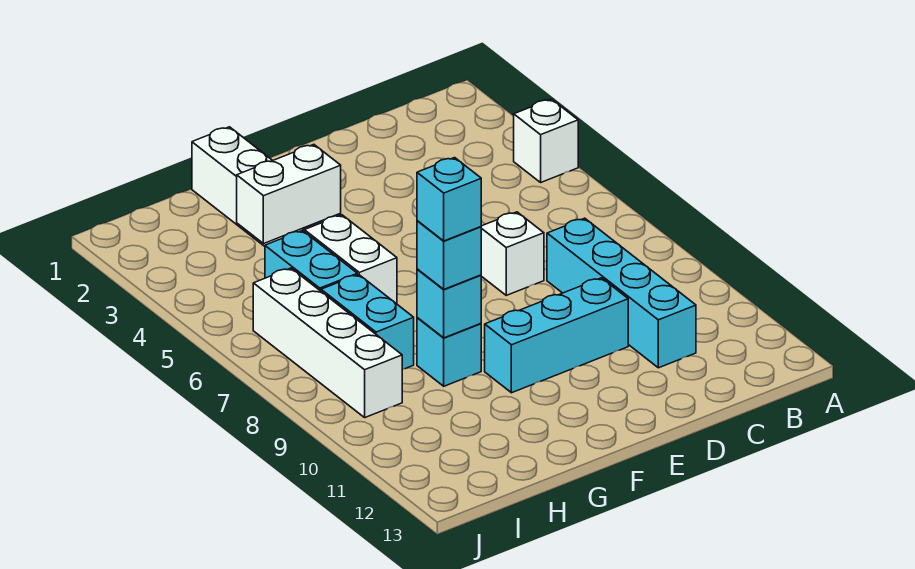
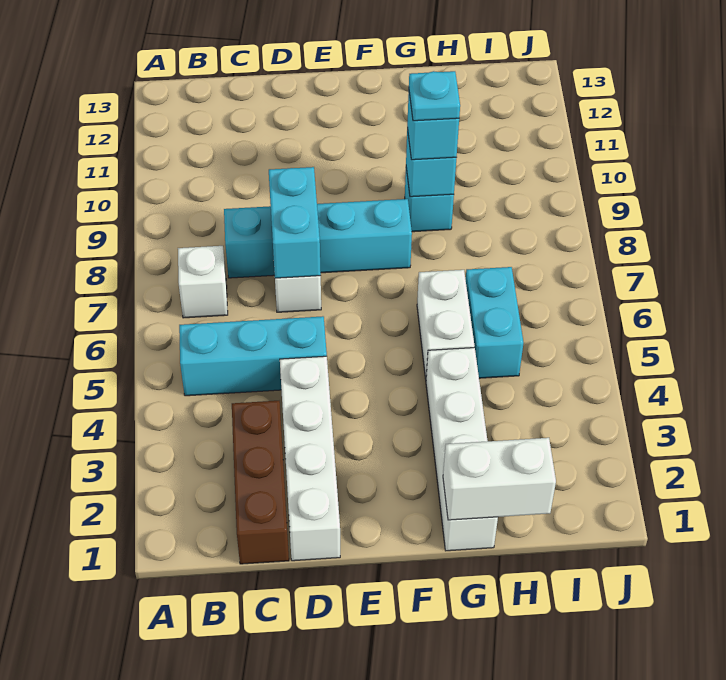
white 1x1 brick [514,99,578,182] -> white 1x1 brick moved to [178,246,228,318]
none -> brown 1x3 brick [232,401,289,564]
cyan 1x4 brick [547,218,696,368] -> cyan 1x4 brick turned to [224,199,412,278]
cyan 1x3 brick [485,278,628,393] -> cyan 1x3 brick moved to [179,316,327,396]
white 1x2 brick [237,145,341,244] -> white 1x2 brick moved to [443,438,556,520]
cyan 1x1 brick [417,158,481,241] -> cyan 1x1 plate [409,71,460,121]
cyan 1x2 brick [321,275,414,369] -> cyan 1x2 brick moved to [269,167,321,278]
white 1x4 brick [253,268,402,417] -> white 1x4 brick moved to [280,356,340,561]

